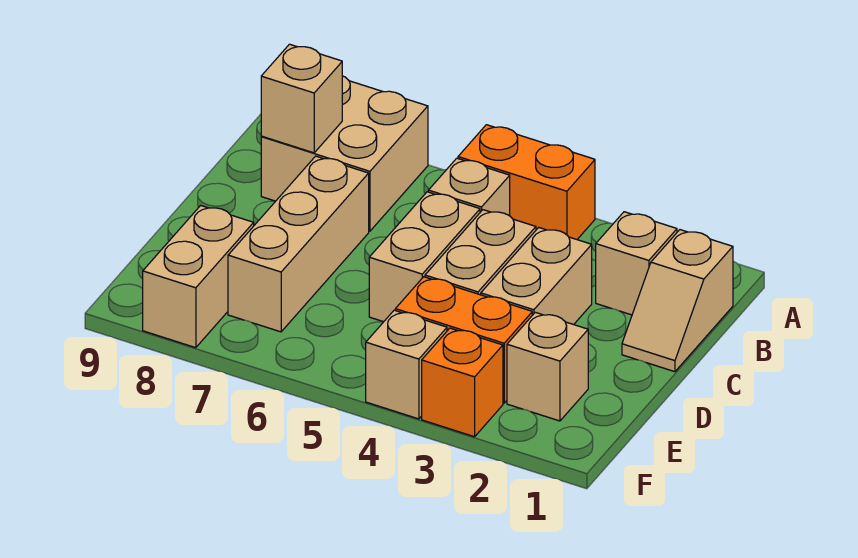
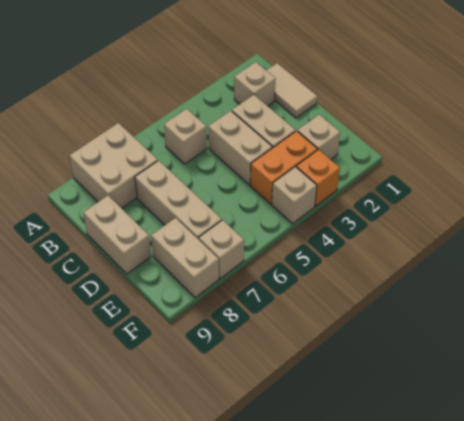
orange 1x2 brick [458,125,595,239] -> none
tan 1x2 slope [622,230,733,372] -> tan 1x2 tile [266,63,317,118]
tan 1x1 brick [261,44,342,153] -> tan 1x1 brick moved to [199,220,244,278]
tan 1x2 brick [369,192,480,322] -> tan 1x2 brick moved to [83,196,151,274]

